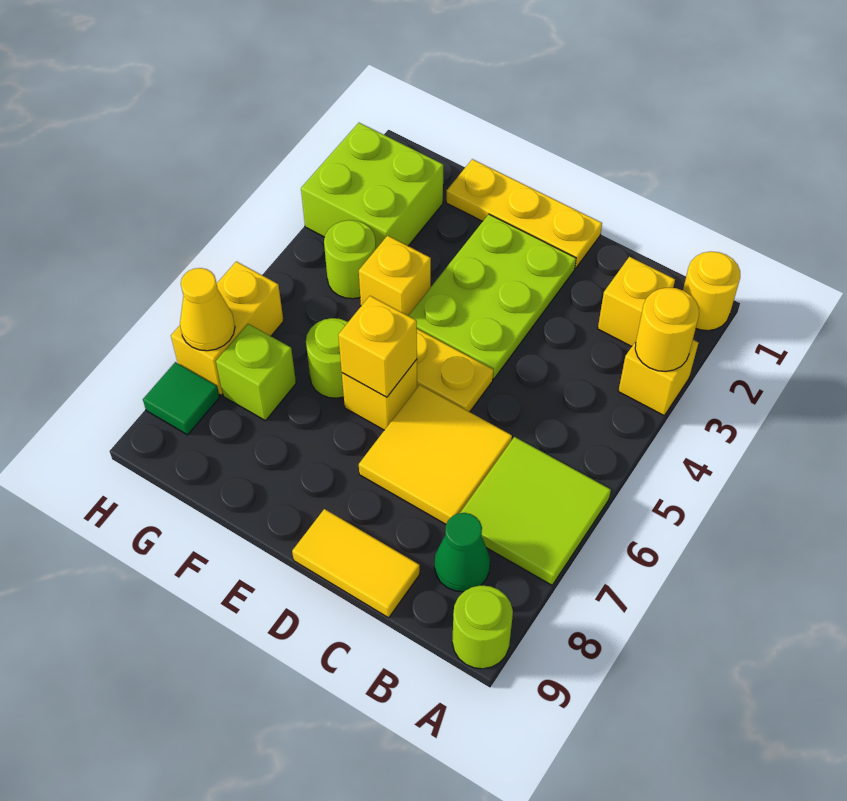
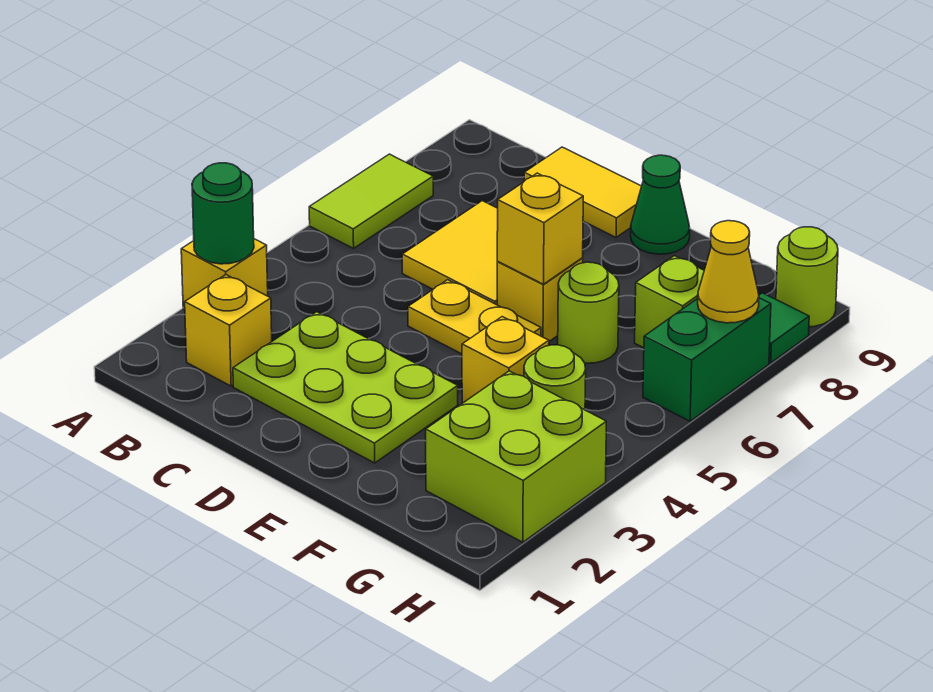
yellow 1x1 round brick [683,252,740,331] -> none
yellow 1x1 round brick [635,288,699,371] -> green 1x1 round brick [192,163,254,264]
lime 2x2 tile [460,437,611,585] -> lime 1x2 tile [309,154,433,248]
lime 1x1 round brick [452,585,513,669] -> lime 1x1 round brick moved to [776,227,838,327]
green 1x1 cone [434,513,490,592] -> green 1x1 cone moved to [631,155,690,254]
yellow 1x3 plate [446,159,602,268] -> none
lime 2x3 plate [408,214,576,379] -> lime 2x3 plate turned to [233,312,458,463]
yellow 1x2 brick [171,261,284,395] -> green 1x2 brick [643,298,771,421]

